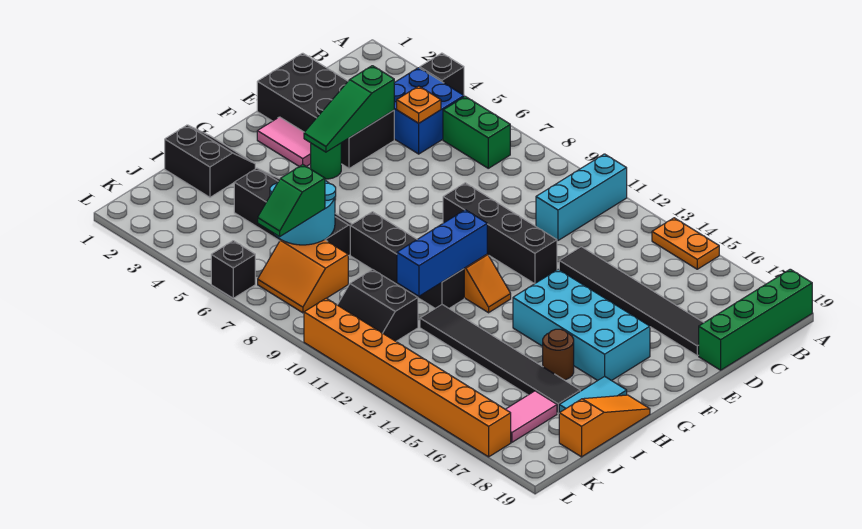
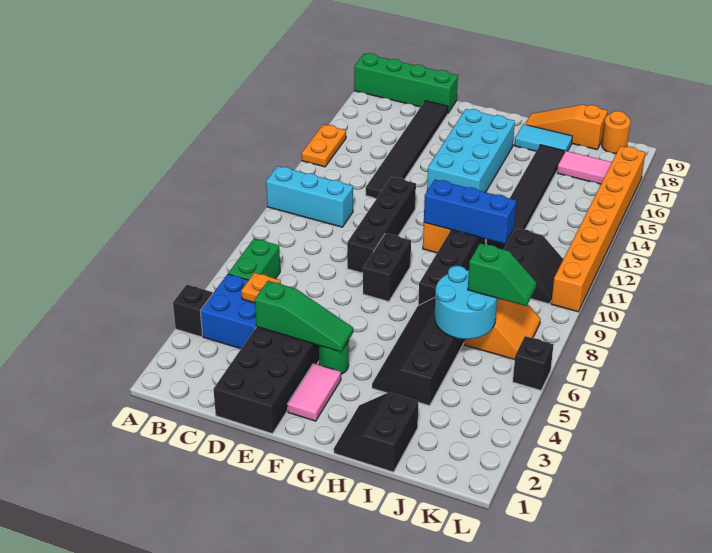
none -> black 1x2 brick [363,233,411,302]
brown 1x1 round brick [543,329,574,380] -> none
none -> orange 1x1 round brick [602,111,631,154]

